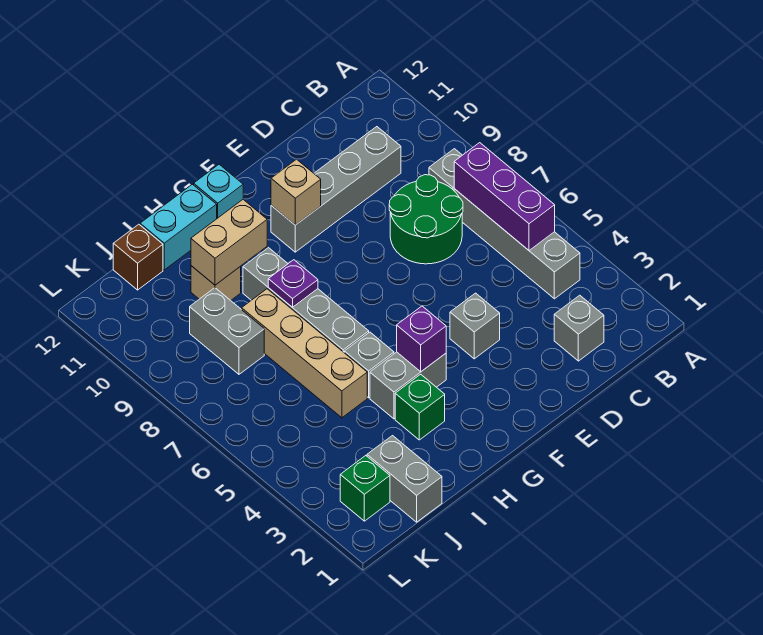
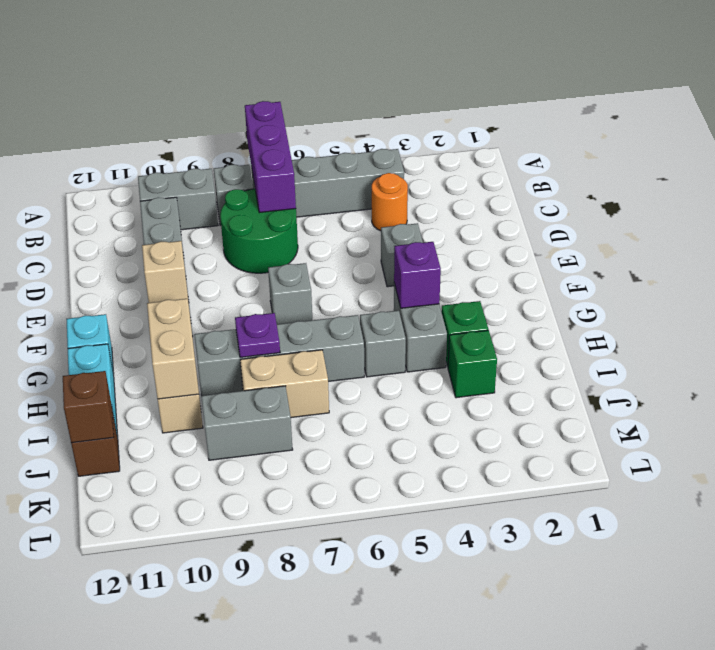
purple 1x3 brick [454,143,555,250] -> purple 1x3 brick turned to [245,101,296,213]
grey 1x1 brick [554,295,604,361] -> grey 1x1 brick moved to [268,263,312,324]
none -> orange 1x1 round brick [372,173,408,231]
tan 1x4 brick [242,289,367,418] -> tan 1x2 brick [240,350,329,418]
grey 1x2 brick [367,436,442,522] -> grey 1x2 brick moved to [138,169,218,230]
none -> brown 1x1 brick [63,371,114,443]
green 1x1 brick [340,456,390,521] -> green 1x1 brick moved to [448,330,497,398]

